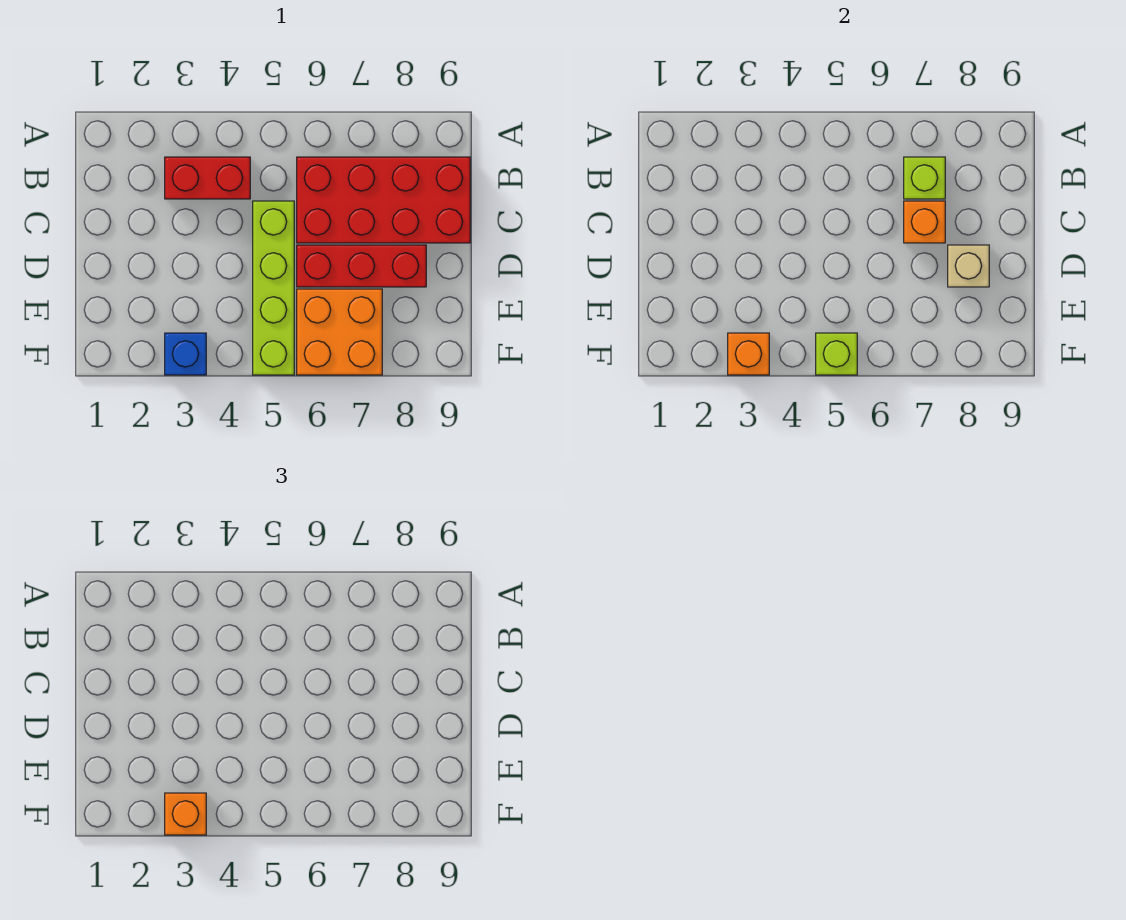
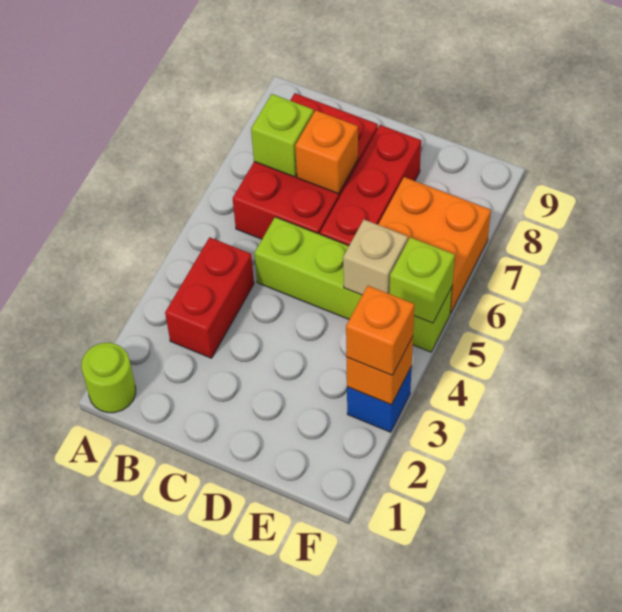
none -> lime 1x1 round brick [81,343,136,413]
red 2x4 brick [297,157,470,243] -> red 2x3 brick [233,93,378,239]
tan 1x1 brick [948,245,989,287] -> tan 1x1 brick moved to [343,220,408,295]

